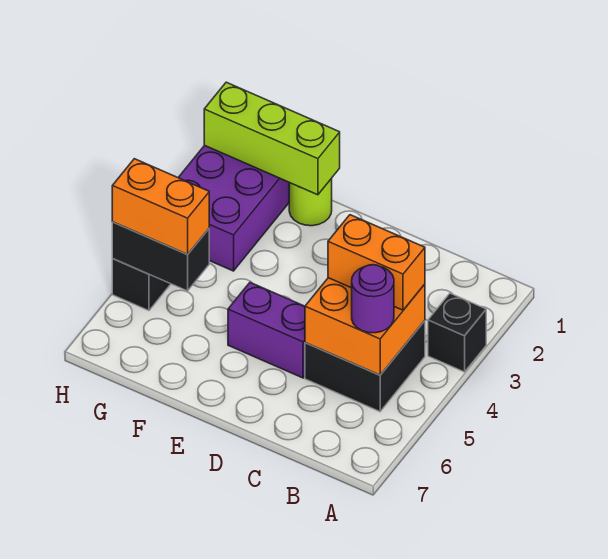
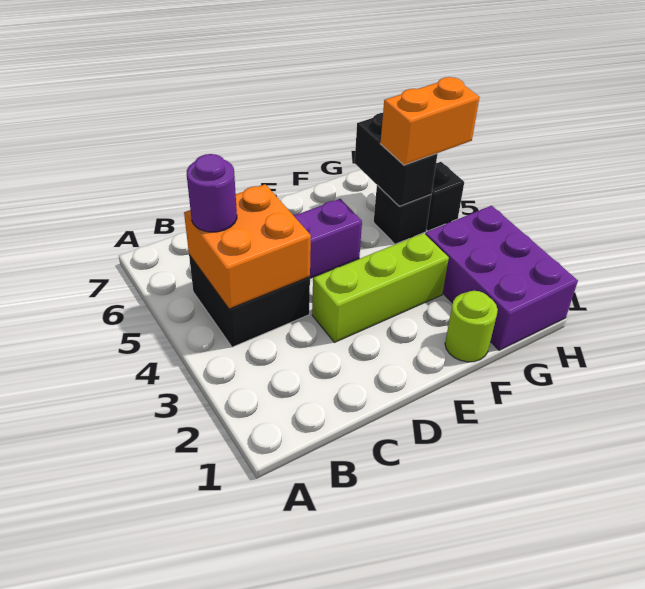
black 1x1 brick [428,293,486,372] -> black 1x1 brick moved to [374,185,431,244]
orange 1x2 brick [328,215,425,310] -> none
lime 1x3 brick [204,82,340,195] -> lime 1x3 brick moved to [312,233,449,342]
black 1x2 brick [112,222,209,291] -> black 1x2 brick turned to [355,113,437,206]

